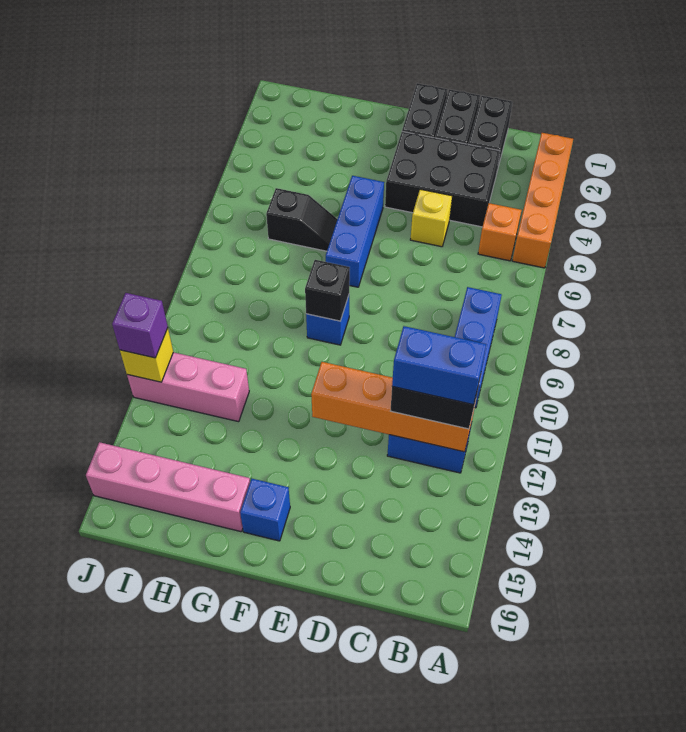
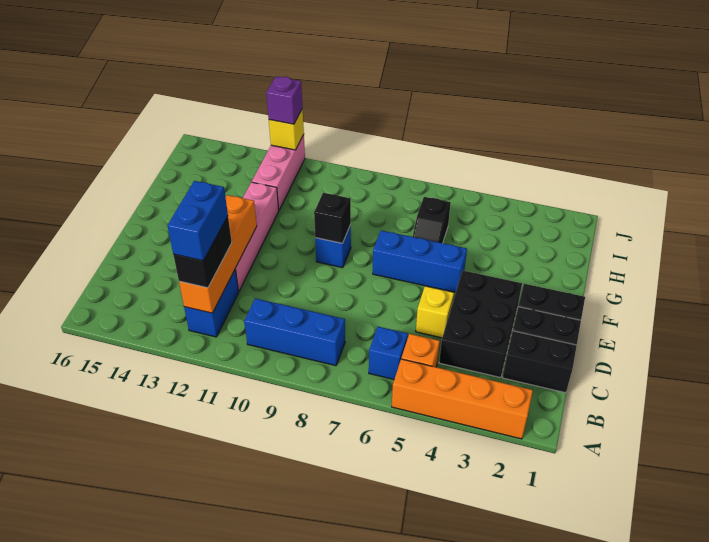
blue 1x1 brick [240,479,290,541] -> blue 1x1 brick moved to [369,327,408,379]
pink 1x4 brick [86,442,250,532] -> pink 1x4 brick moved to [235,182,279,291]

